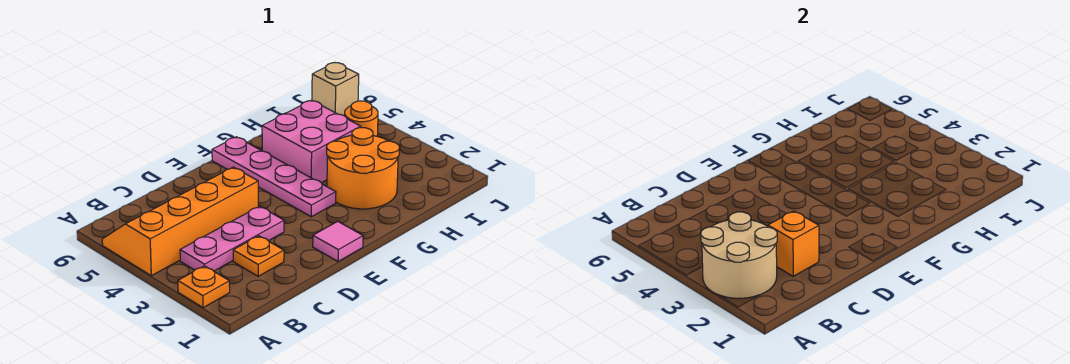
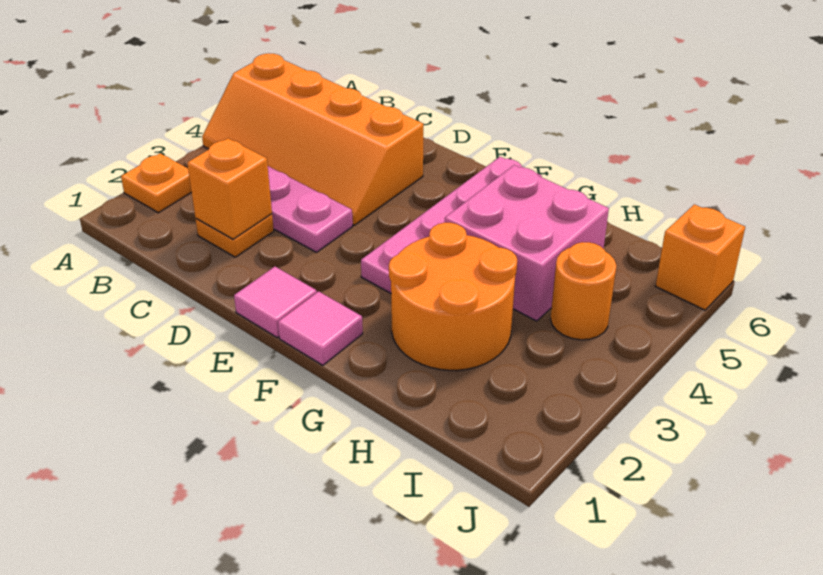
tan 2x2 round brick [701,212,777,298] -> none
orange 2x4 slope [102,167,258,276] -> orange 2x4 slope turned to [202,54,423,225]
none -> pink 1x1 tile [278,291,363,365]
tan 1x1 brick [312,63,359,116] -> orange 1x1 brick [656,204,745,310]

